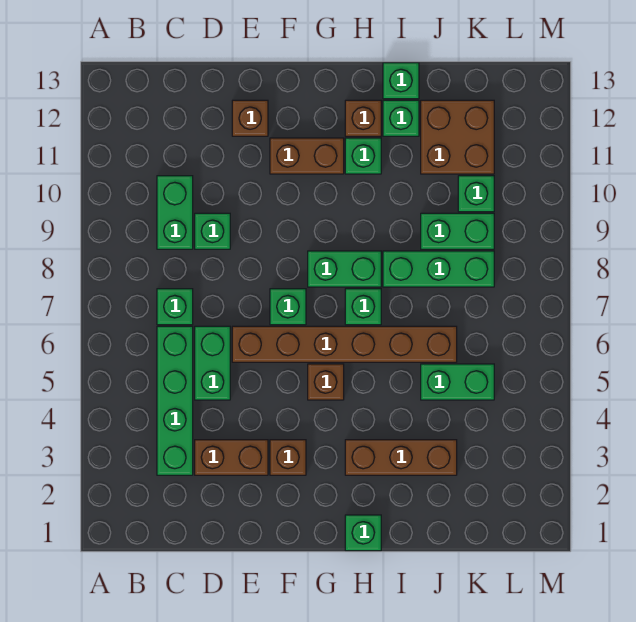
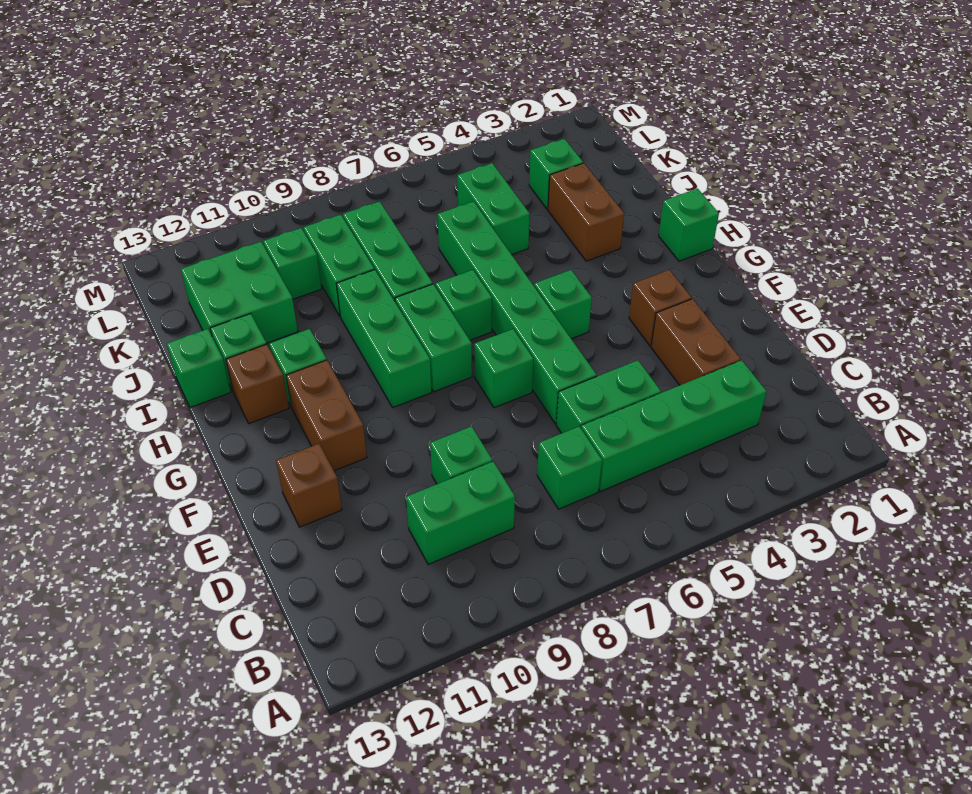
brown 1x6 brick [232,326,457,362] -> green 1x6 brick [438,201,597,424]
brown 1x1 brick [308,364,344,400] -> green 1x1 brick [534,270,592,339]
none -> green 1x3 brick [336,270,432,407]
brown 1x3 brick [345,440,457,475] -> brown 1x2 brick [548,163,624,261]
brown 2x2 brick [421,100,494,174] -> green 2x2 brick [181,242,298,343]
none -> green 1x1 brick [529,139,583,209]

